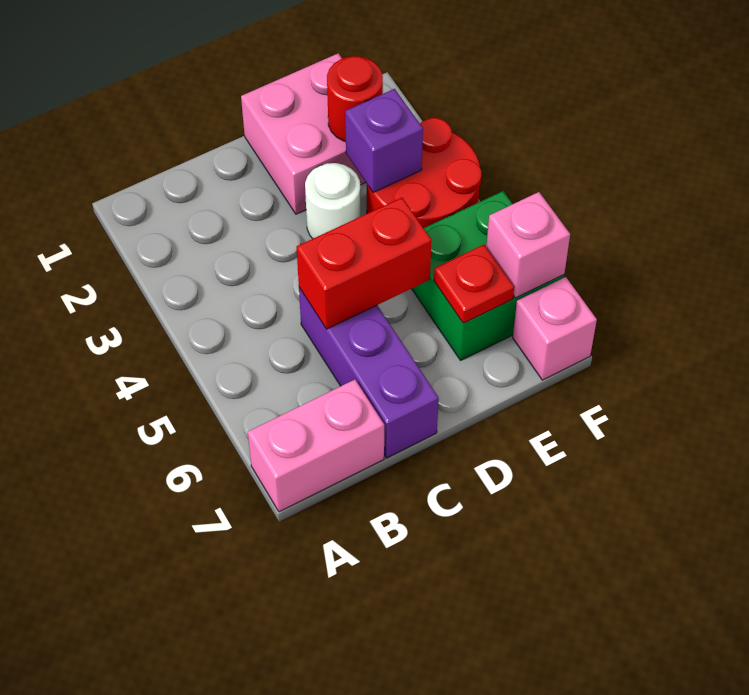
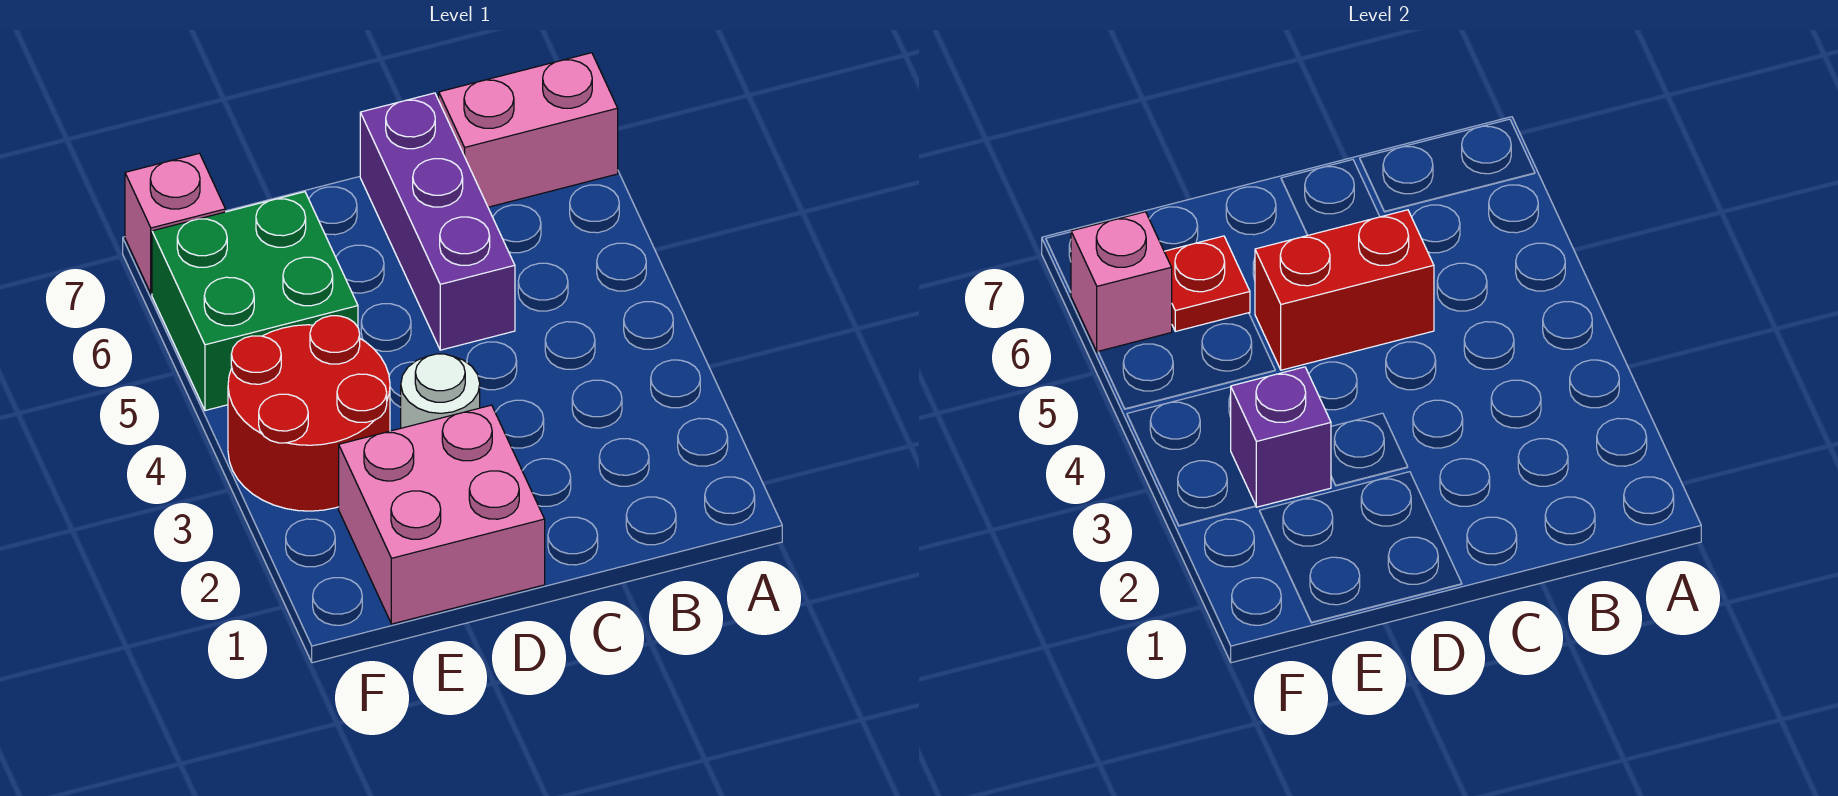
red 1x1 round brick [327,56,383,142] -> none

